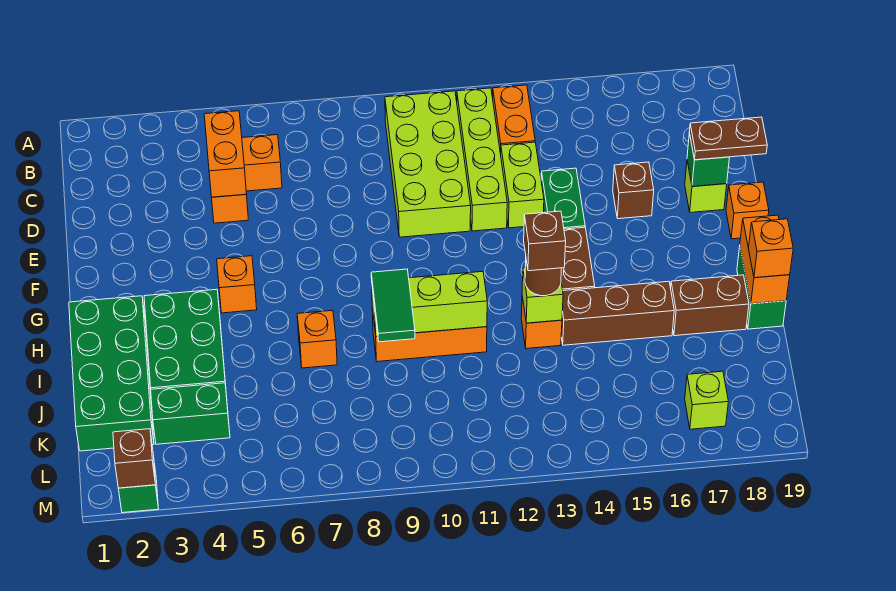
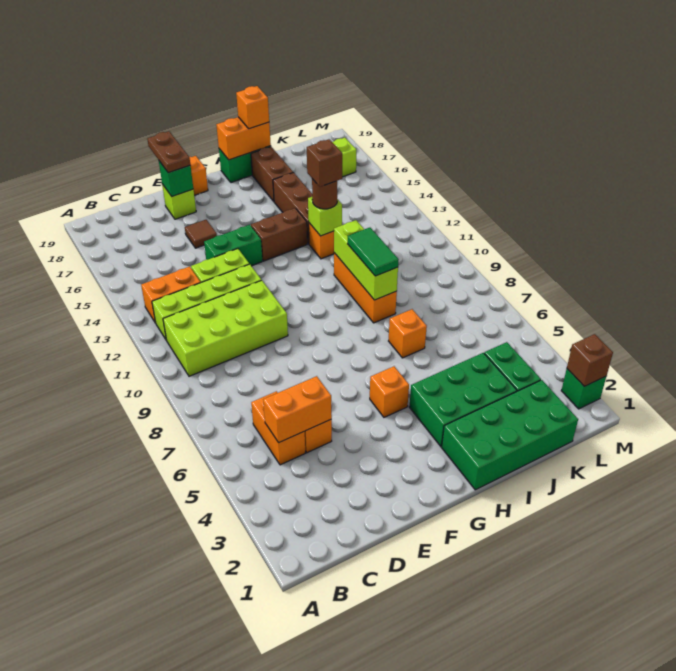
brown 1x1 brick [613,162,654,219] -> brown 1x1 tile [185,220,217,248]
green 1x2 tile [371,269,415,342] -> green 1x2 tile turned to [348,228,399,276]

